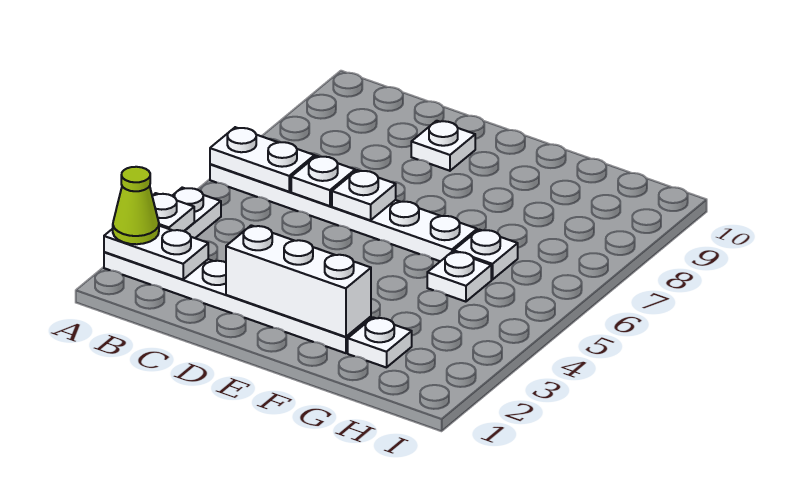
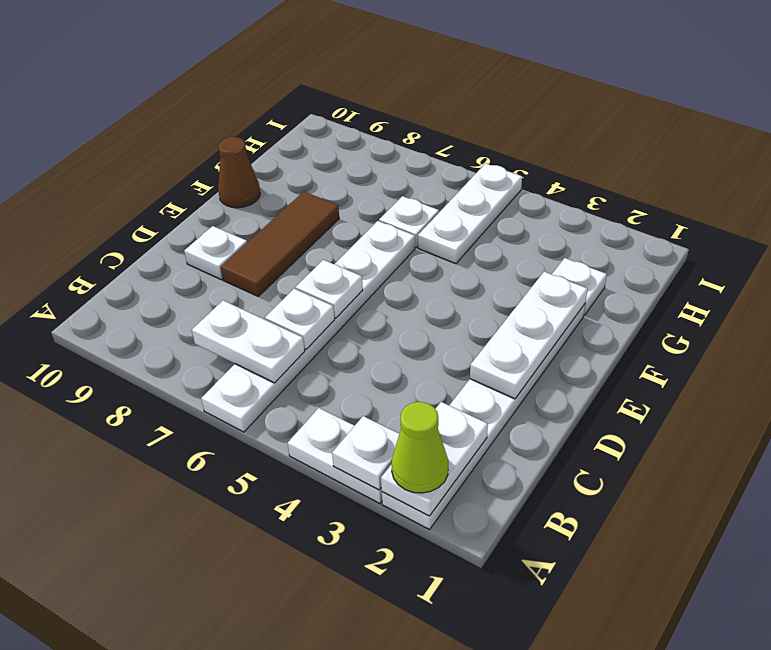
white 1x2 plate [210,127,315,192] -> white 1x2 plate turned to [192,300,305,383]
white 1x3 brick [226,225,371,337] -> white 1x3 plate [470,272,588,399]
none -> brown 1x3 tile [221,192,339,296]
none -> brown 1x1 cone [218,137,260,208]
white 1x1 plate [427,251,491,302] -> white 1x3 plate [418,163,522,264]

